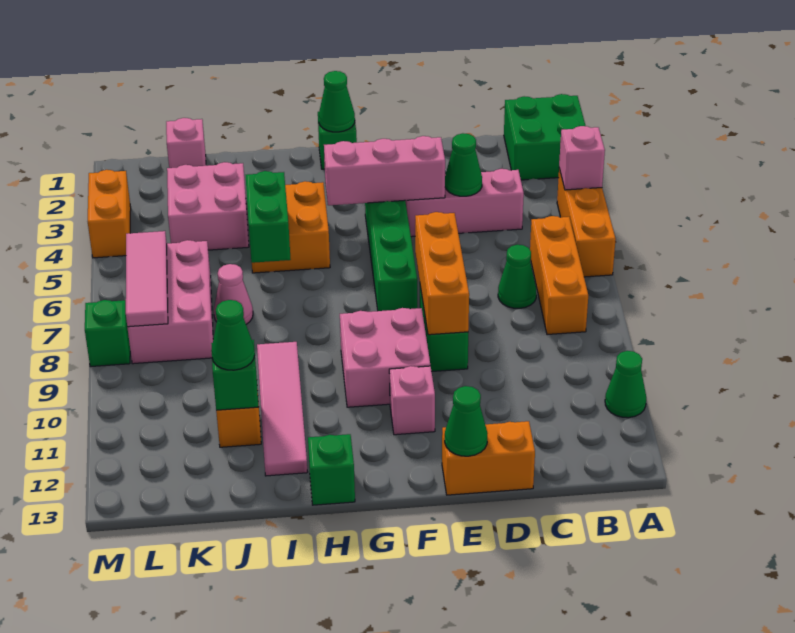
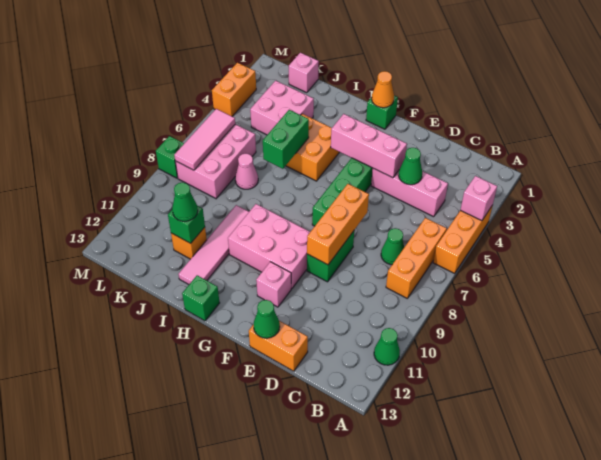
green 2x2 brick [504,94,585,180] -> none
pink 2x2 brick [340,308,430,407] -> pink 2x3 brick [228,204,310,288]
green 1x1 cone [319,71,355,132] -> orange 1x1 cone [372,71,394,108]

